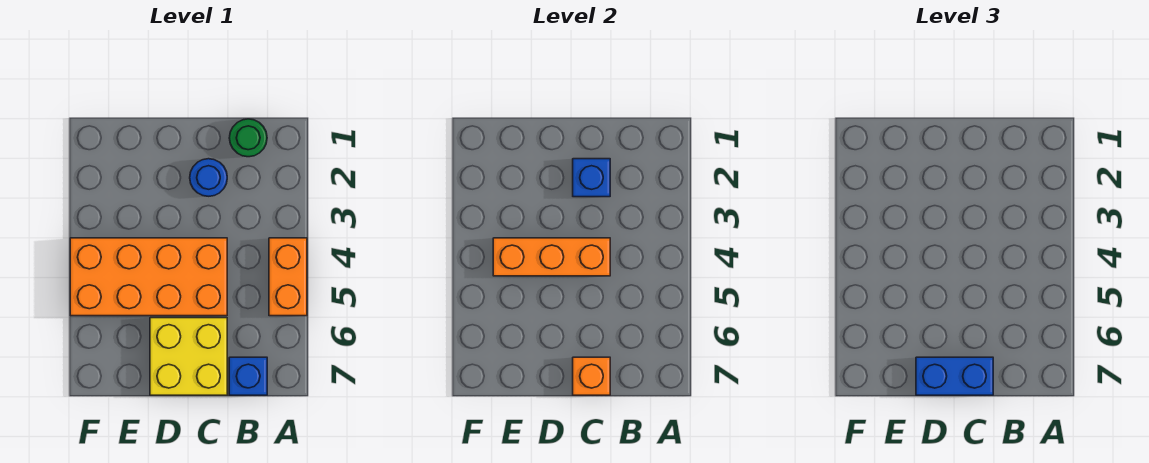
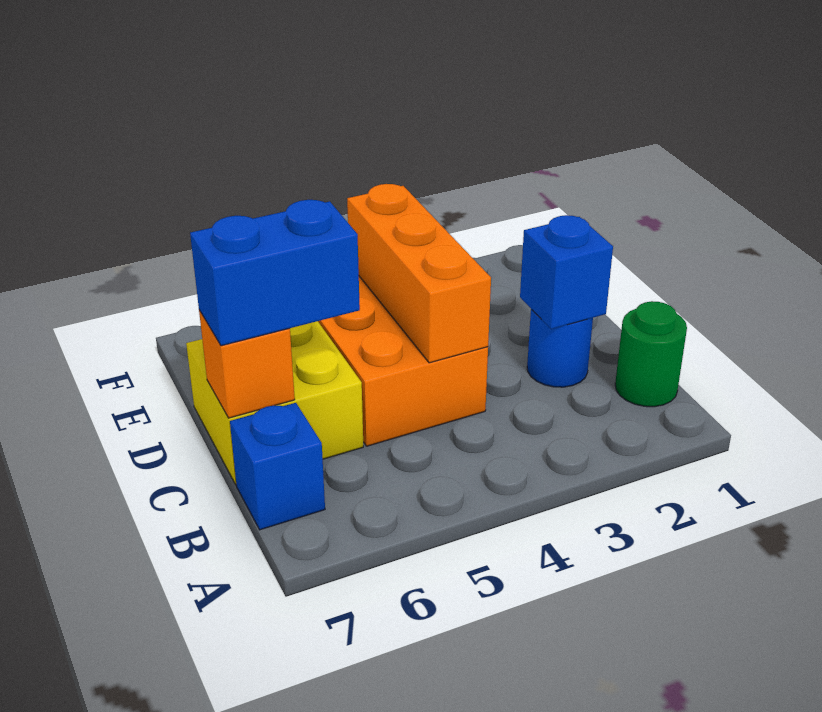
orange 1x2 brick [269,238,307,316] -> none
blue 1x2 brick [916,357,993,395] -> blue 1x2 brick turned to [190,200,360,346]

